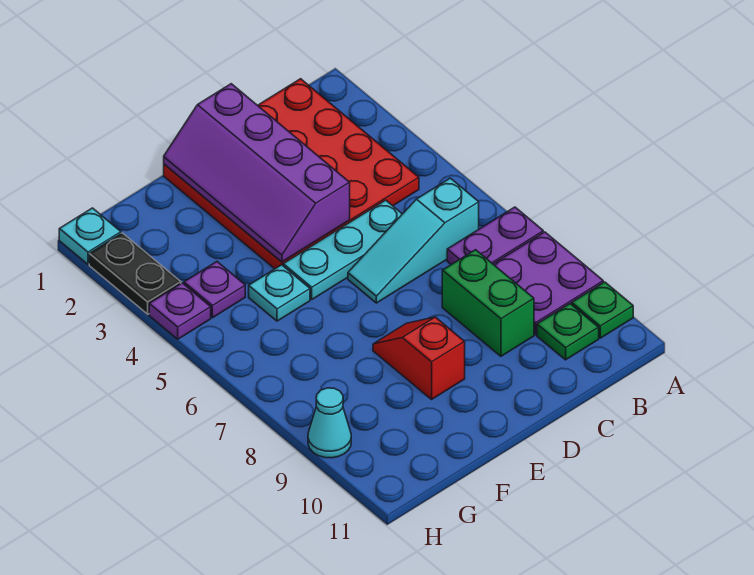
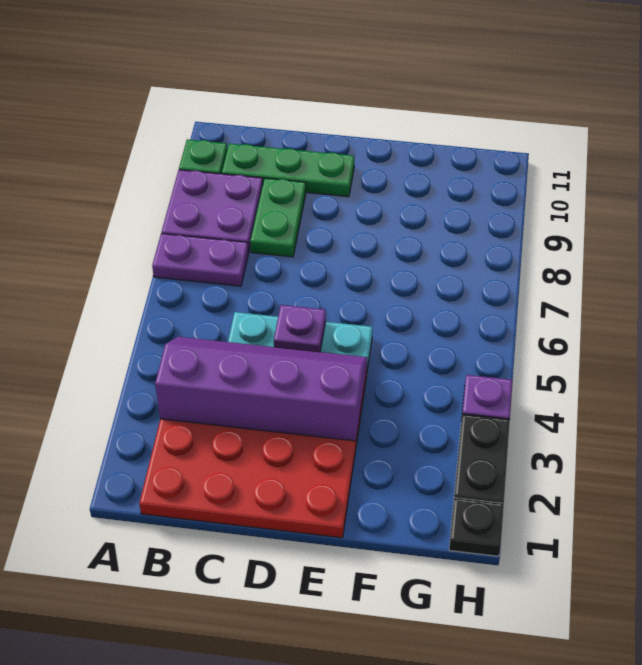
cyan 1x3 slope [348,178,479,303] -> none
green 1x1 plate [537,304,599,360] -> green 1x3 plate [222,144,354,197]
green 1x2 brick [442,250,534,356] -> green 1x2 plate [250,178,306,257]
purple 2x4 slope [164,84,350,262] -> purple 2x4 slope turned to [155,337,367,441]
red 1x2 slope [373,317,465,399] -> none
cyan 1x1 plate [249,265,310,321] -> none
purple 1x1 plate [184,262,245,318] -> purple 1x1 plate moved to [274,305,326,352]
cyan 1x1 plate [59,208,121,264] -> black 1x1 plate [449,498,504,556]
cyan 1x1 cone [308,388,351,458] -> none

